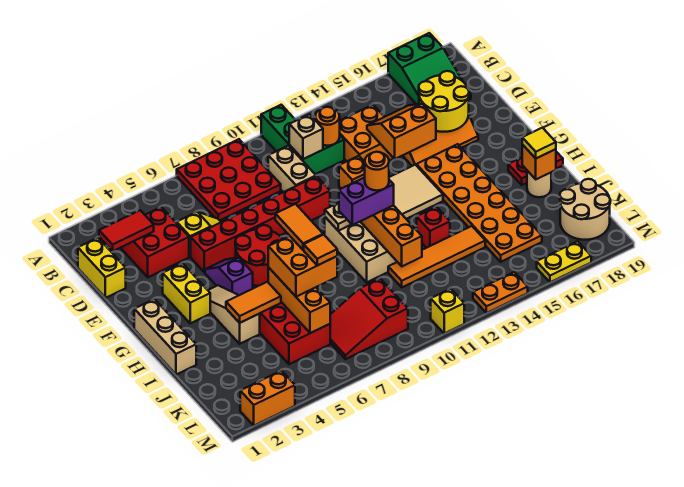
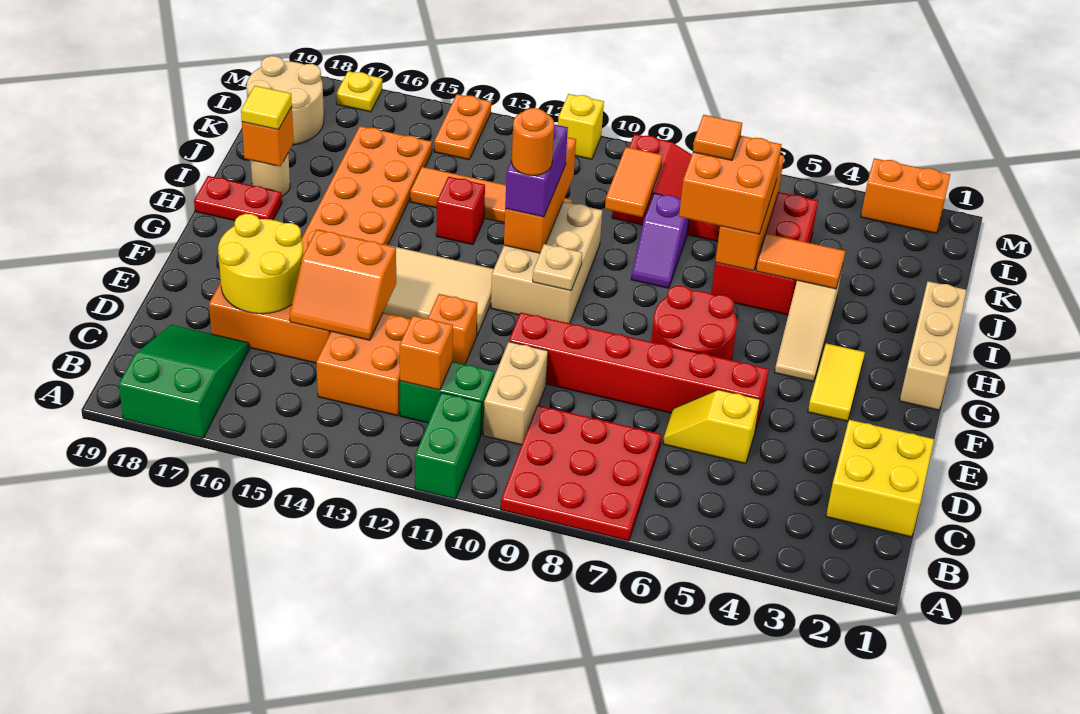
yellow 1x2 brick [78,238,126,298] -> yellow 2x2 brick [826,420,934,537]
red 1x2 tile [99,210,154,251] -> none
red 2x2 brick [121,207,189,277] -> none
tan 1x1 brick [289,114,323,159] -> none
orange 1x1 round brick [315,107,340,146] -> orange 1x1 brick [400,316,453,390]
yellow 1x2 brick [163,263,210,323] -> yellow 1x2 tile [808,343,865,421]
purple 1x2 slope [205,258,253,295] -> purple 1x2 slope moved to [631,193,689,288]
orange 1x2 tile [275,204,323,250] -> orange 1x2 tile moved to [605,147,662,217]
purple 1x2 brick [339,177,394,225] -> purple 1x2 brick turned to [505,124,568,217]
orange 1x2 plate [473,272,528,313] -> orange 1x2 plate turned to [434,94,491,160]
yellow 1x2 plate [537,241,591,282] -> yellow 1x1 plate [336,71,382,112]

